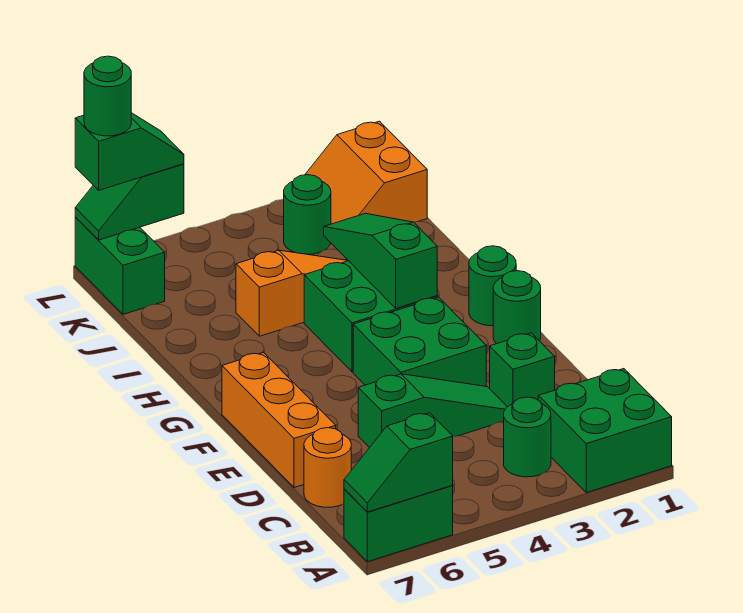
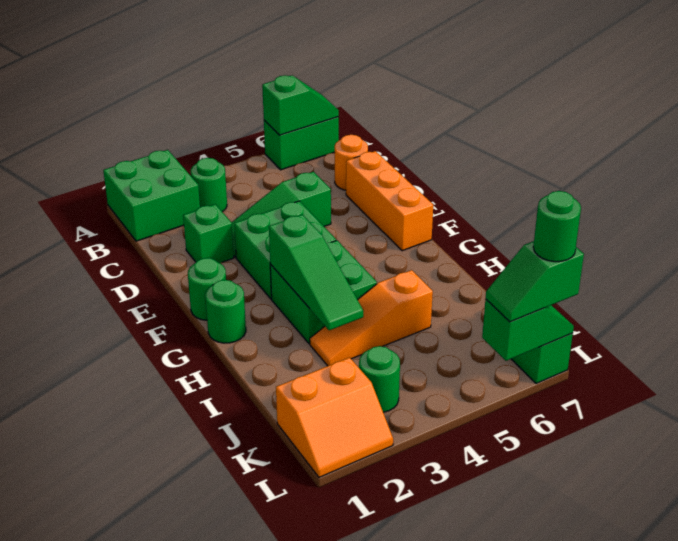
orange 2x2 slope [305,121,427,224] -> orange 2x2 slope turned to [276,357,393,477]

